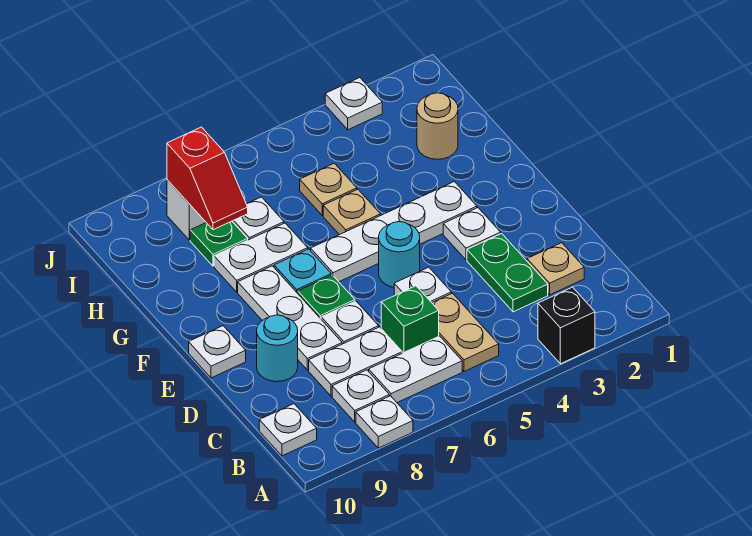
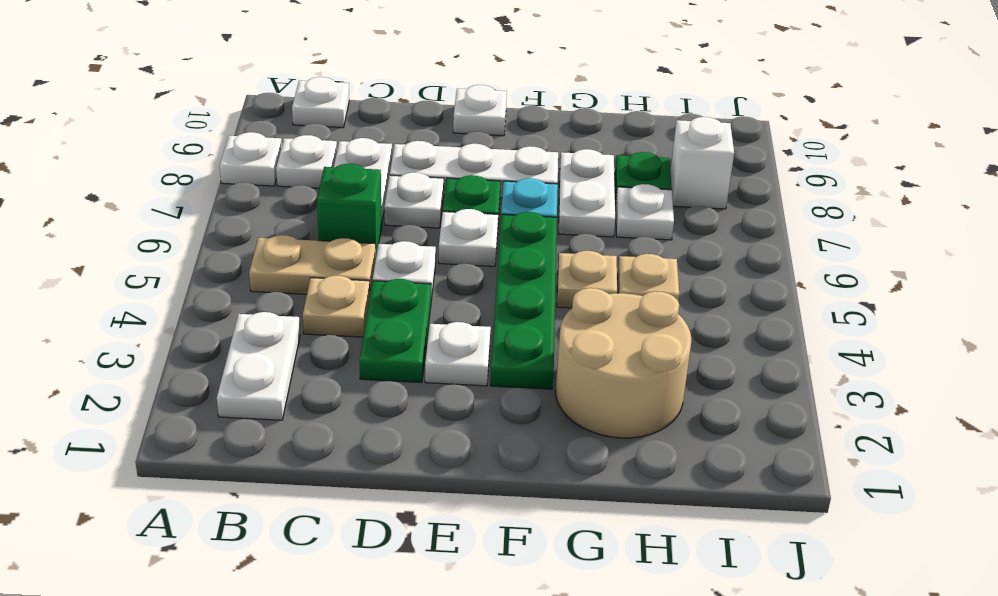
black 1x1 brick [538,287,595,364] -> none
white 1x2 plate [369,336,462,403] -> white 1x2 plate moved to [217,312,300,420]
tan 1x1 plate [527,243,584,295] -> tan 1x1 plate moved to [303,276,370,337]
green 1x2 plate [467,234,548,312] -> green 1x2 plate turned to [360,279,431,383]
cyan 1x1 round brick [257,315,298,382] -> none
cyan 1x1 round brick [379,222,420,287] -> none
white 1x4 plate [311,182,477,282] -> green 1x4 plate [490,212,557,389]
tan 1x1 round brick [417,93,458,159] -> tan 2x2 round brick [556,288,691,438]
red 1x2 slope [167,127,248,230] -> none
white 1x1 plate [325,78,382,130] -> white 1x1 plate moved to [439,209,498,266]

